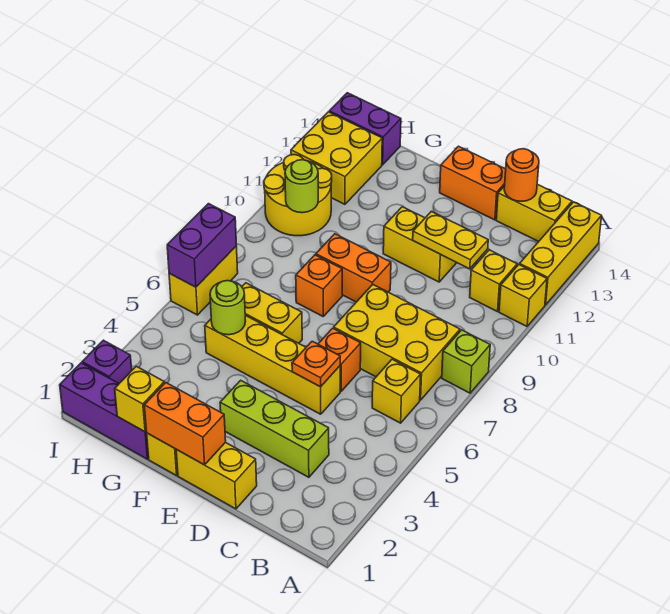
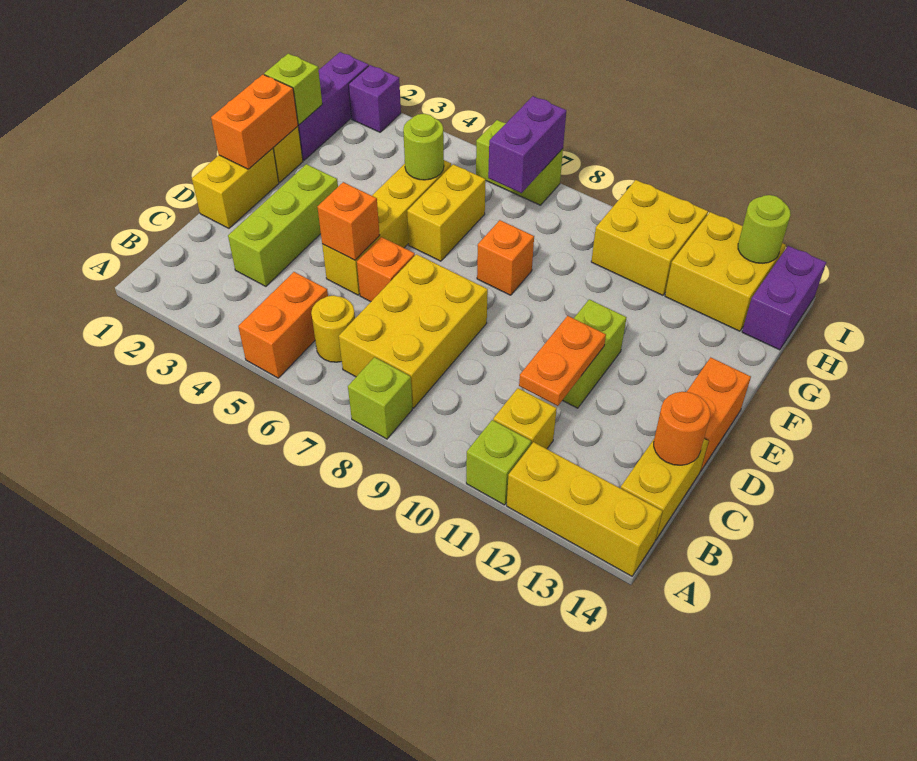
yellow 1x1 brick [499,265,547,326] -> lime 1x1 brick [466,420,531,505]
yellow 1x1 brick [372,359,421,423] -> yellow 1x1 round brick [311,295,355,362]
yellow 1x2 plate [413,211,488,269] -> orange 1x2 plate [519,316,606,406]
orange 1x1 plate [292,341,340,387] -> orange 1x1 brick [318,182,380,260]
yellow 1x2 brick [383,207,457,282] -> lime 1x2 brick [562,299,627,408]
orange 1x2 brick [316,234,391,302] -> orange 1x2 brick moved to [238,272,328,378]
yellow 1x1 brick [115,366,164,432] -> lime 1x1 brick [264,53,322,125]
yellow 2x2 round brick [264,155,332,236] -> yellow 2x2 brick [591,180,708,295]
lime 1x1 round brick [285,160,318,213] -> lime 1x1 round brick moved to [738,195,791,263]
yellow 1x2 brick [169,246,238,315] -> lime 1x2 brick [476,120,563,205]
purple 1x2 brick [167,204,236,287] -> purple 1x2 brick turned to [488,96,566,193]

